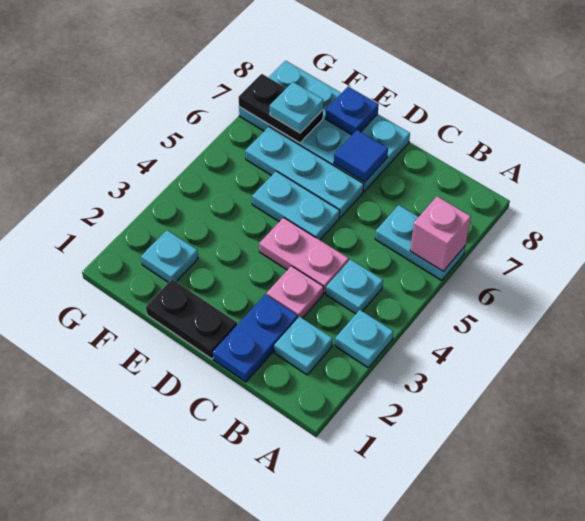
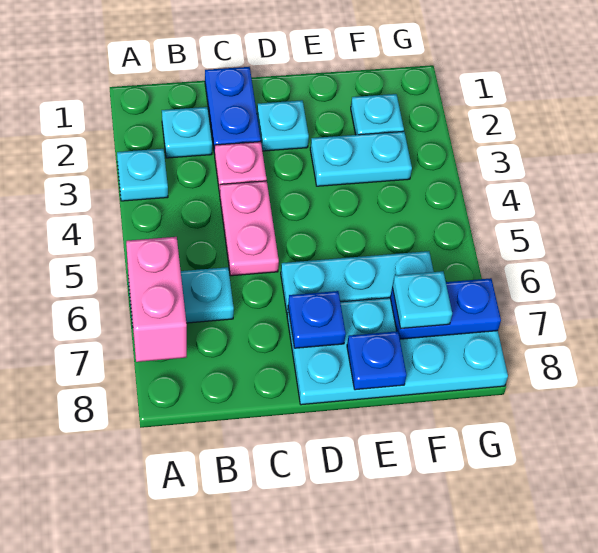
pink 1x1 brick [410,196,471,271] -> pink 1x2 brick [126,237,187,362]
cyan 1x1 plate [326,259,383,314] -> cyan 1x1 plate moved to [257,100,309,151]
pink 1x2 plate [259,218,349,293] -> pink 1x2 plate turned to [220,181,279,276]
black 1x2 plate [146,279,237,359] -> none
cyan 1x2 plate [252,171,340,240] -> cyan 1x2 plate moved to [310,131,412,186]
blue 1x1 tile [334,130,388,182] -> blue 1x1 plate [288,291,346,348]
black 1x2 plate [239,74,323,143] -> blue 1x2 plate [390,278,501,339]

